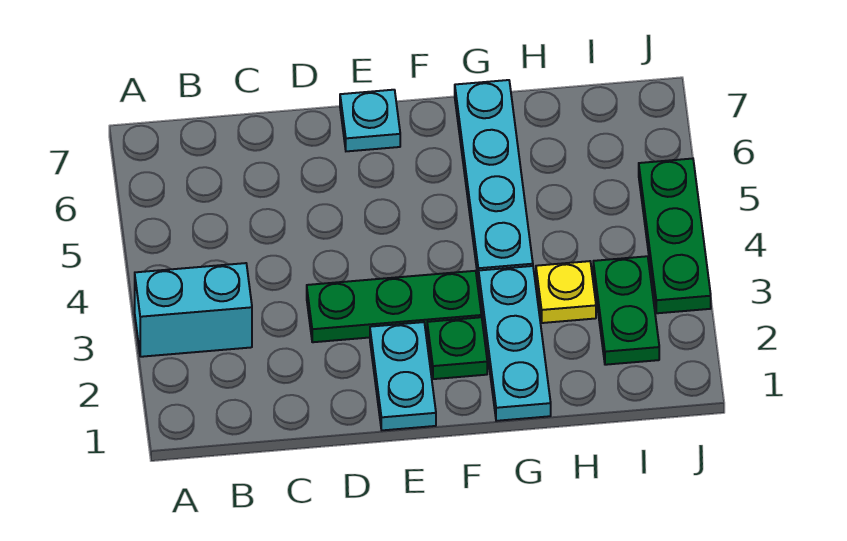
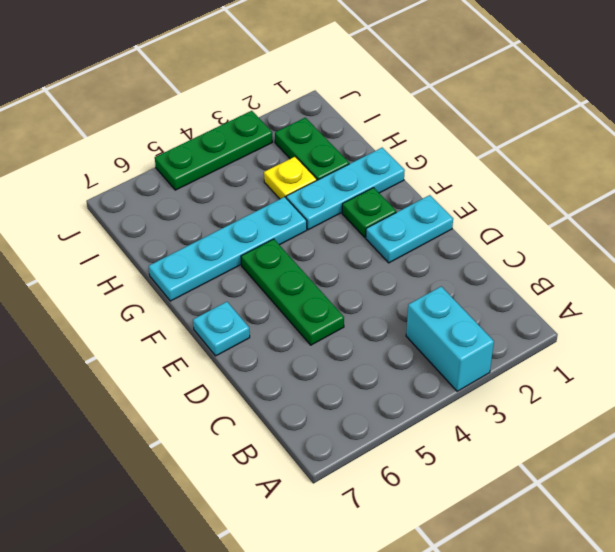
green 1x3 plate [307,271,481,342] -> green 1x3 plate moved to [241,239,344,345]
green 1x2 plate [593,256,659,365] -> green 1x2 plate turned to [275,118,349,180]

